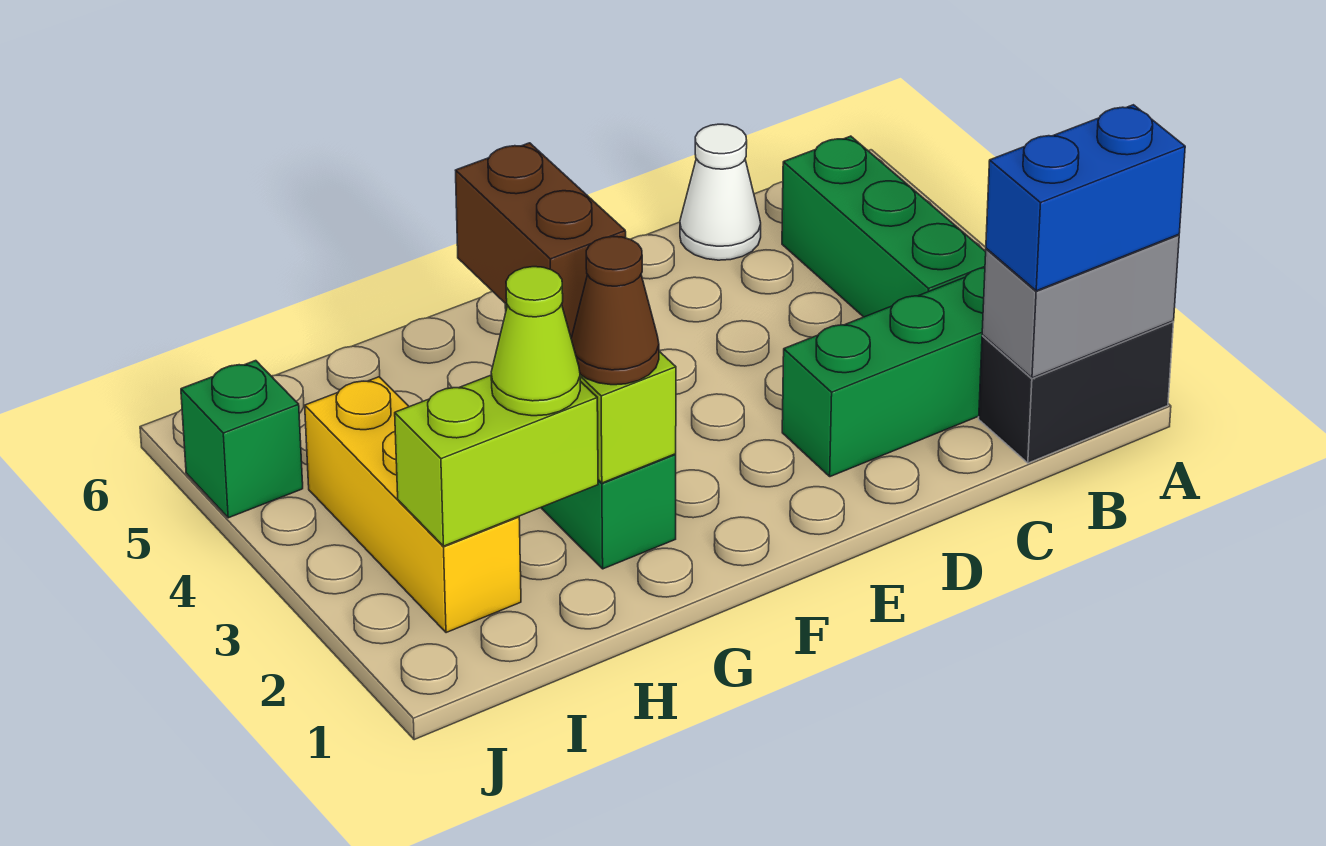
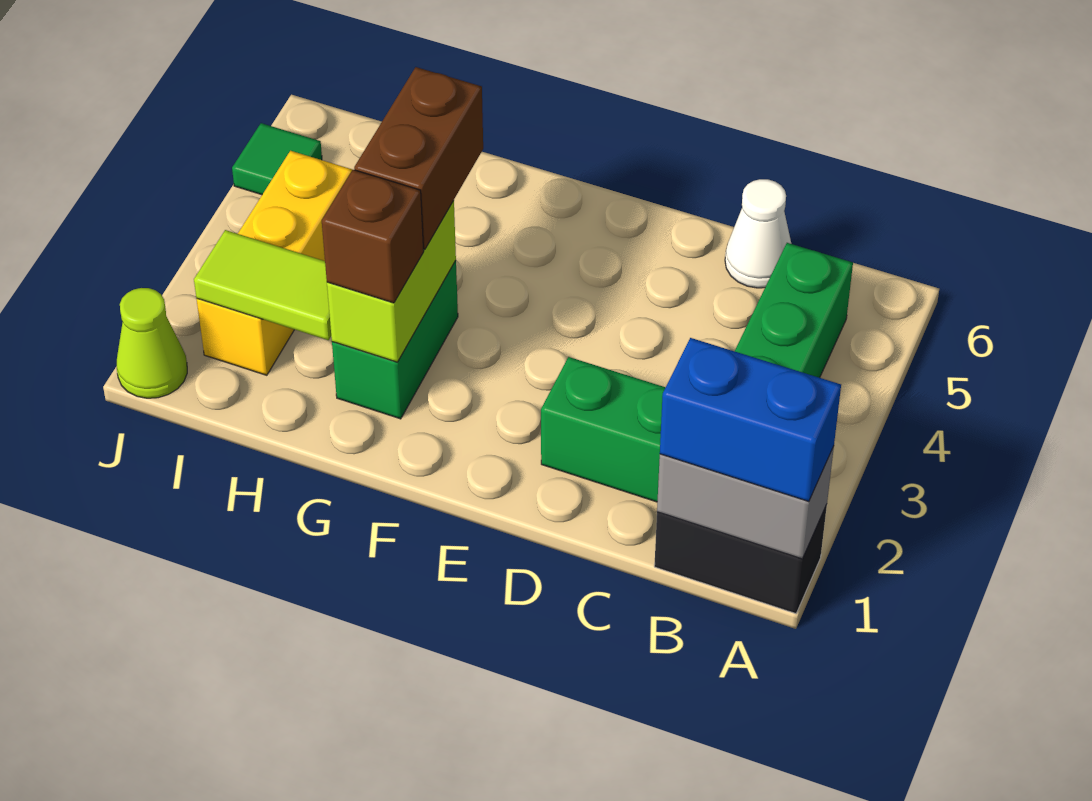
brown 1x1 cone [571,237,659,385] -> brown 1x1 brick [322,170,424,303]
lime 1x2 brick [395,375,598,546] -> lime 1x2 tile [194,230,331,340]
lime 1x1 cone [491,267,580,416] -> lime 1x1 cone moved to [117,288,187,398]
green 1x1 brick [181,361,303,518] -> green 1x1 tile [232,123,322,195]

